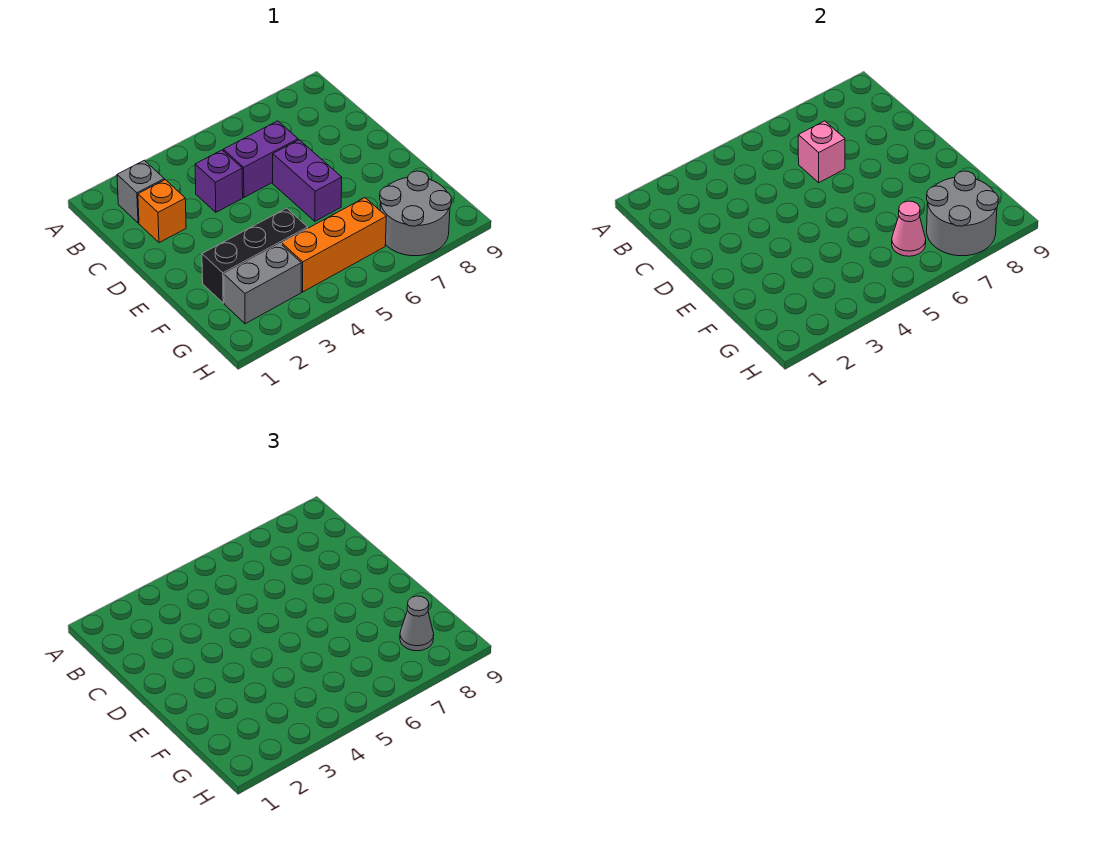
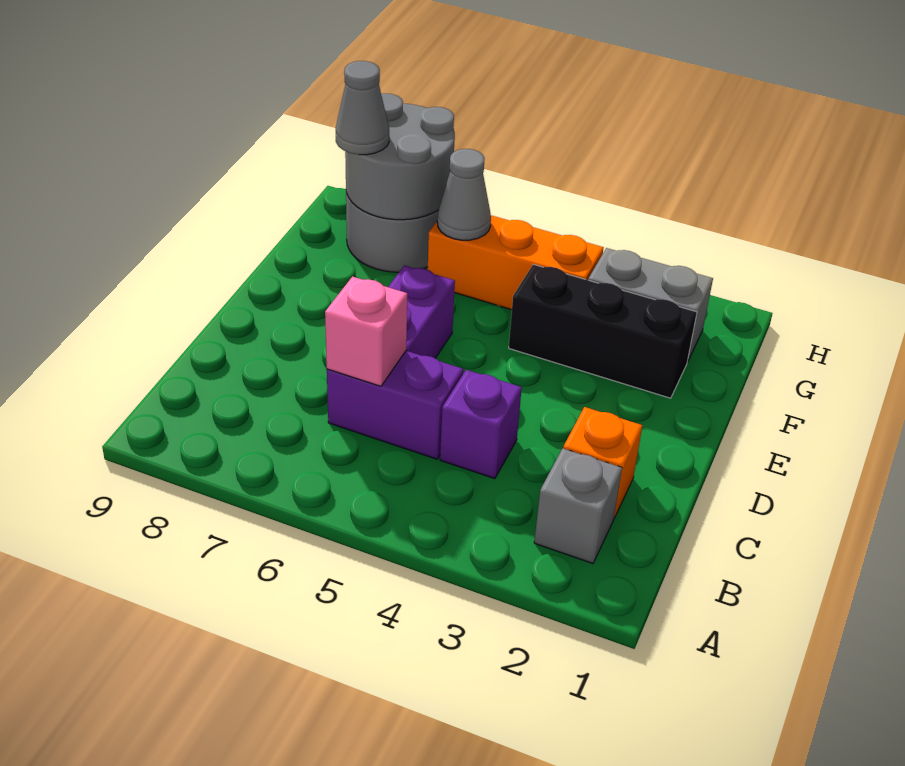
pink 1x1 cone [892,201,926,256] -> grey 1x1 cone [437,149,491,240]

